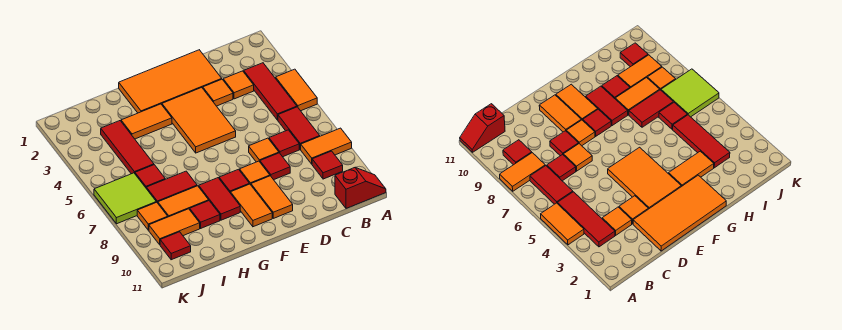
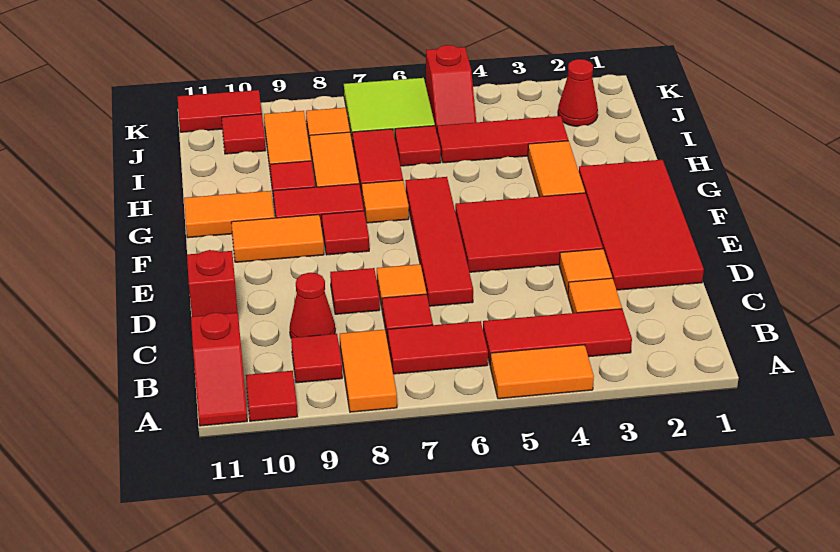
none -> red 1x1 tile [246,371,297,421]
none -> red 1x1 cone [290,273,335,338]
orange 2x4 tile [119,50,222,113] -> red 2x4 tile [579,160,704,290]
none -> red 1x4 tile [405,177,473,306]
none -> red 1x1 brick [187,250,238,317]
orange 2x3 tile [162,88,236,153] -> red 2x3 tile [455,193,603,272]
orange 1x1 tile [240,161,270,185] -> orange 1x1 tile moved to [362,180,409,223]
orange 1x2 tile [251,176,293,218] -> orange 1x2 tile moved to [184,191,274,238]
none -> red 1x1 cone [558,59,598,126]
none -> red 1x2 slope [426,45,476,131]
none -> red 1x2 tile [177,90,262,132]

